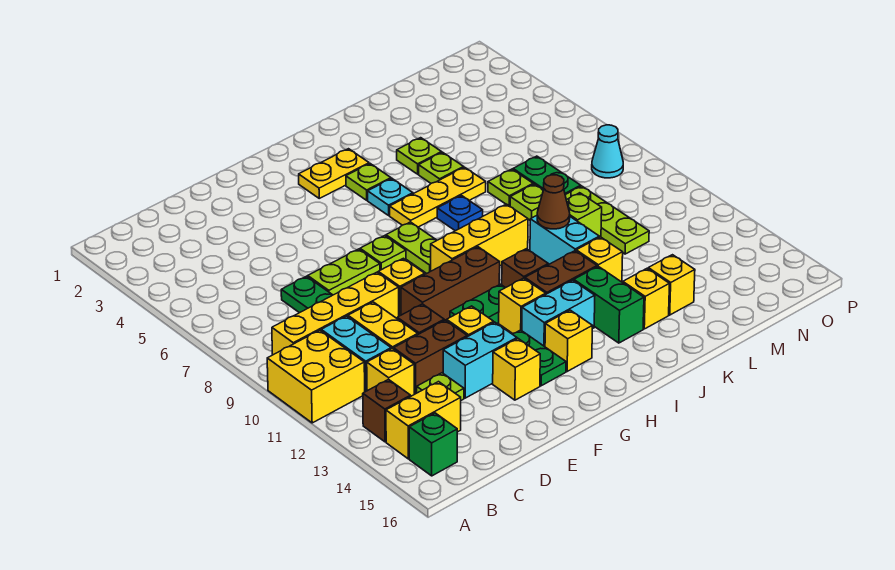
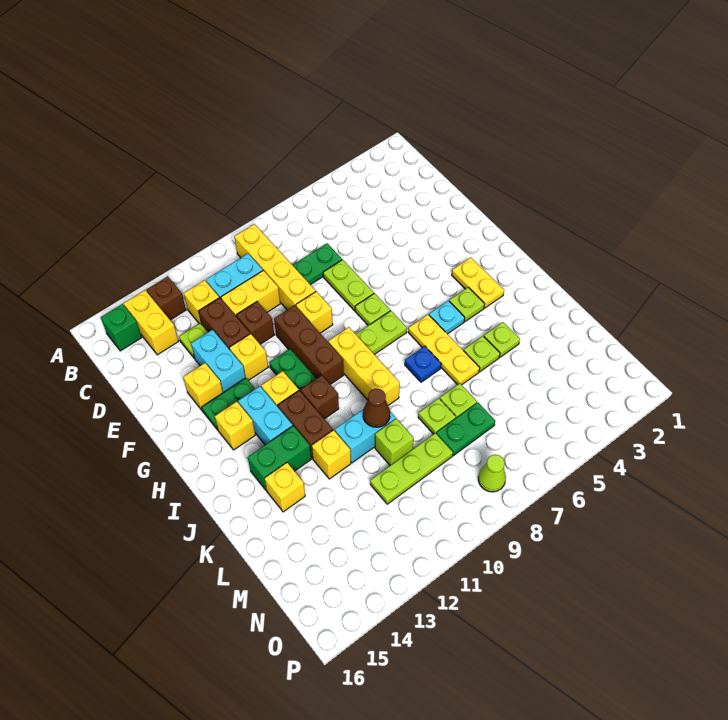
yellow 2x2 brick [267,330,365,423] -> none
yellow 1x1 brick [648,255,695,315] -> none
cyan 1x1 cone [592,125,623,178] -> lime 1x1 cone [478,455,506,492]

